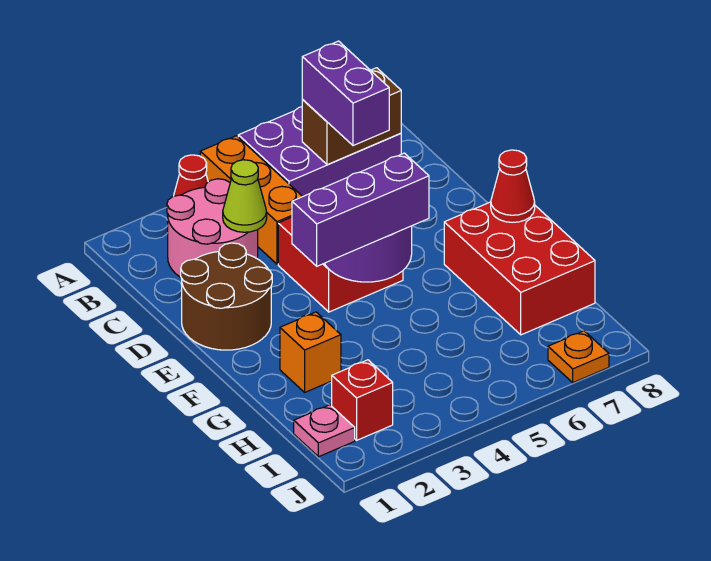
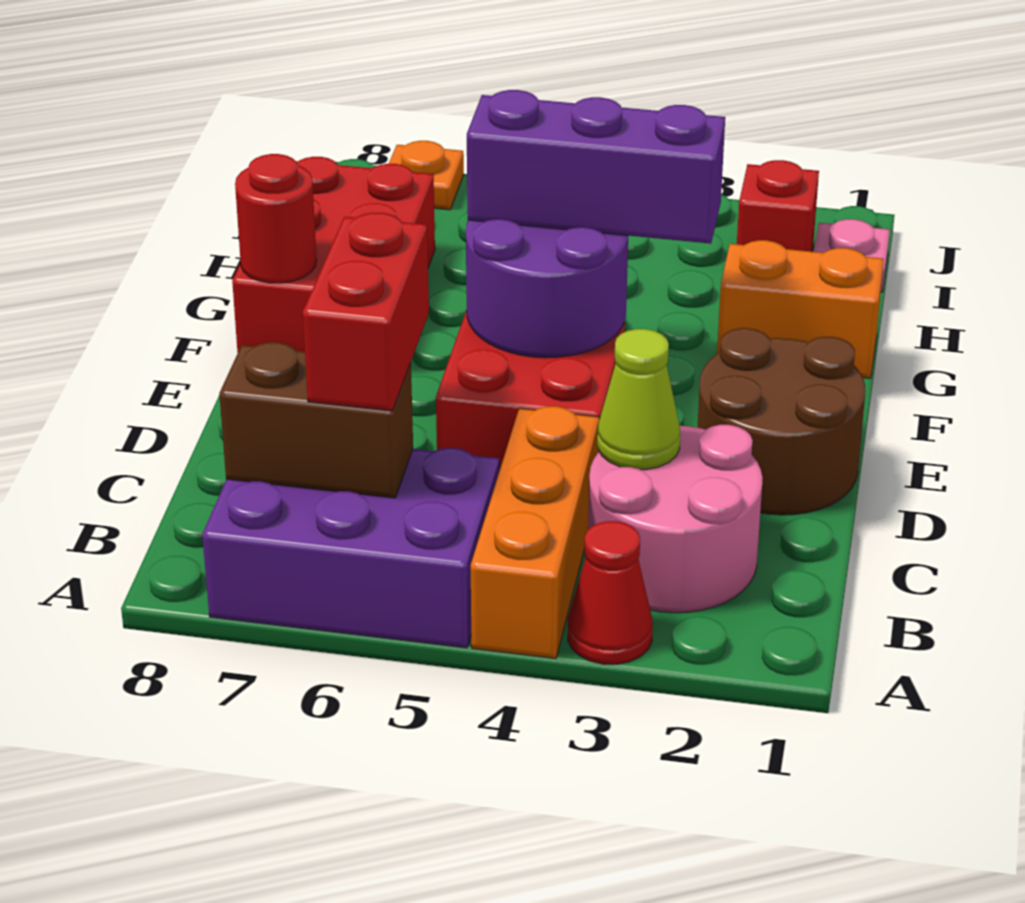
purple 1x2 brick [302,41,389,146] -> red 1x2 brick [303,213,429,411]
red 1x1 cone [491,150,535,222] -> red 1x1 round brick [235,154,317,283]
orange 1x1 brick [280,312,341,392] -> orange 1x2 brick [717,240,884,378]

